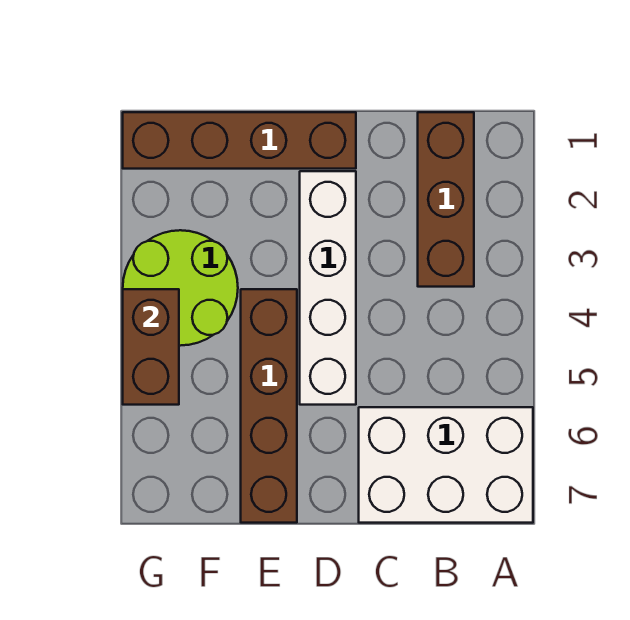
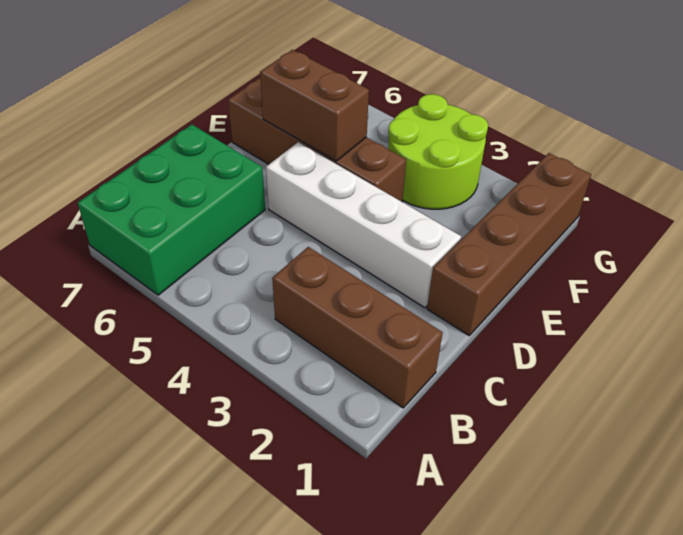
white 2x3 brick [359,407,533,523] -> green 2x3 brick [78,124,265,295]
brown 1x2 brick [123,289,179,405] -> brown 1x2 brick moved to [260,50,369,161]

